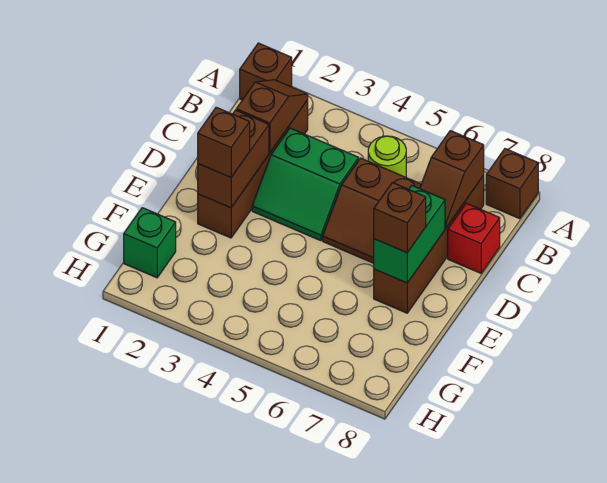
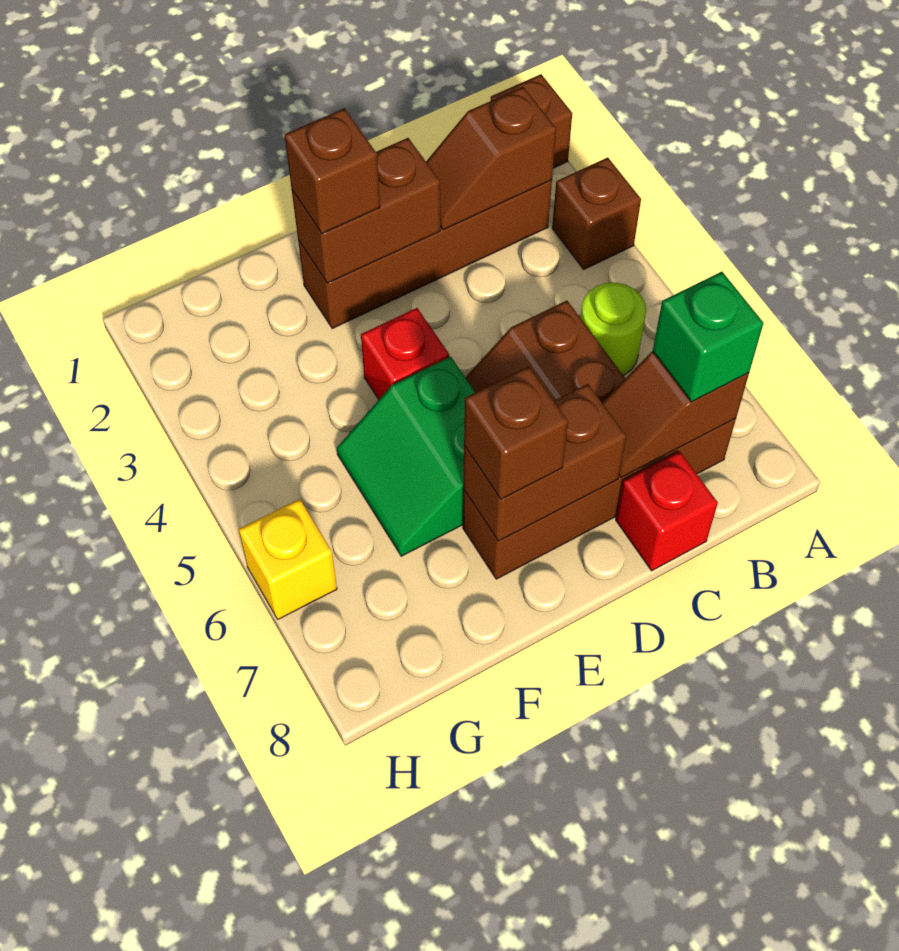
brown 1x1 brick [486,149,538,219] -> brown 1x1 brick moved to [552,158,641,269]
brown 1x2 slope [236,80,308,153] -> brown 1x2 slope turned to [426,87,556,230]
green 2x2 slope [252,128,359,241] -> green 2x2 slope moved to [337,357,475,556]
green 1x2 brick [374,185,445,283] -> brown 1x2 brick [463,384,626,541]
none -> red 1x1 brick [361,308,449,399]
green 1x1 brick [124,208,176,278] -> green 1x1 brick moved to [653,272,763,402]
none -> yellow 1x1 brick [239,499,337,619]

